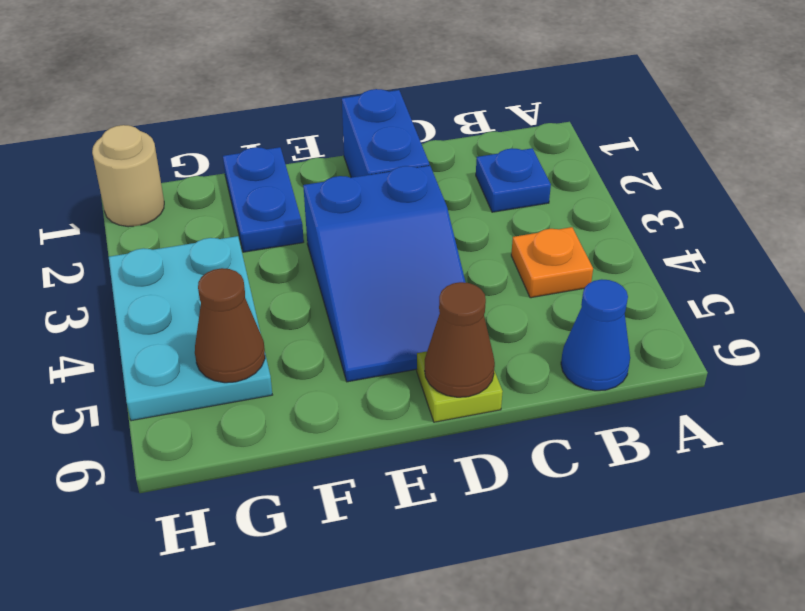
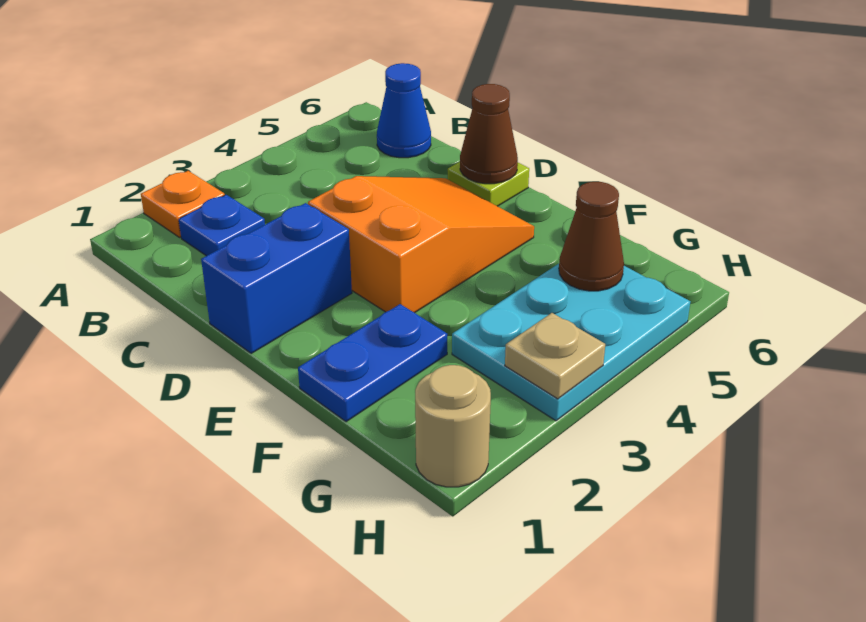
orange 1x1 plate [511,227,593,298] -> orange 1x1 plate moved to [141,171,225,237]
blue 2x3 slope [303,166,466,382] -> orange 2x3 slope [308,176,534,313]
none -> tan 1x1 plate [505,313,605,399]

